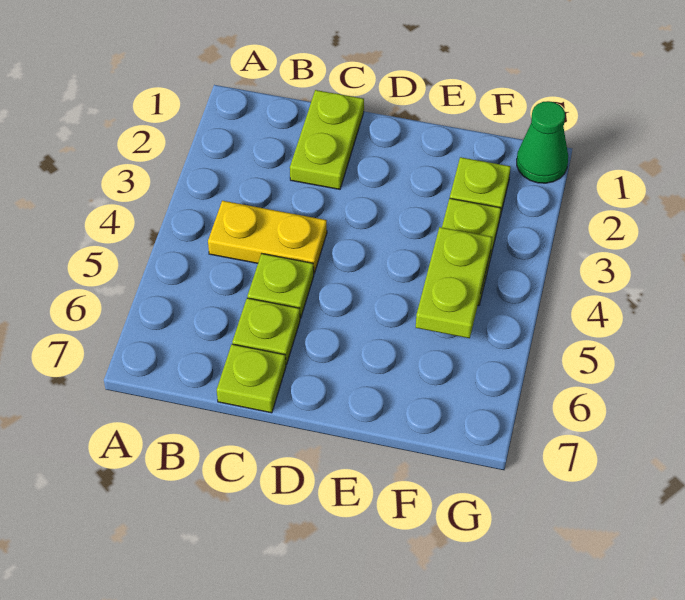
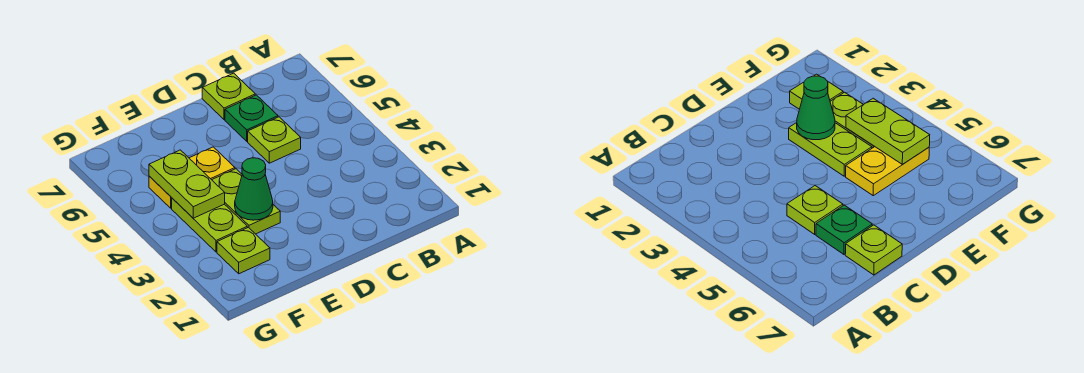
yellow 1x2 plate [208,201,327,273] -> yellow 1x2 plate moved to [149,147,235,208]
lime 1x2 plate [290,90,364,189] -> lime 1x2 plate moved to [212,169,280,234]
lime 1x1 plate [232,298,300,365] -> green 1x1 plate [225,95,278,141]
green 1x1 cone [517,101,568,183] -> green 1x1 cone moved to [235,158,273,220]

